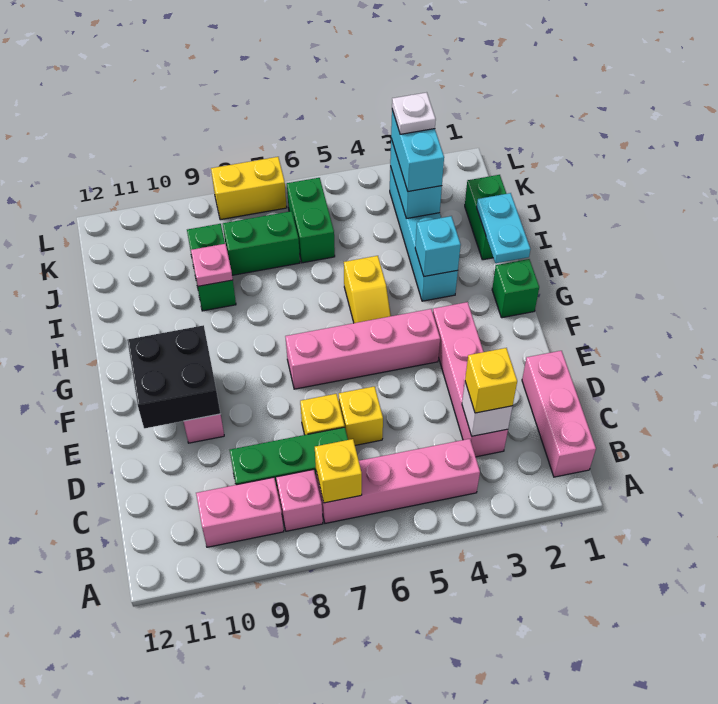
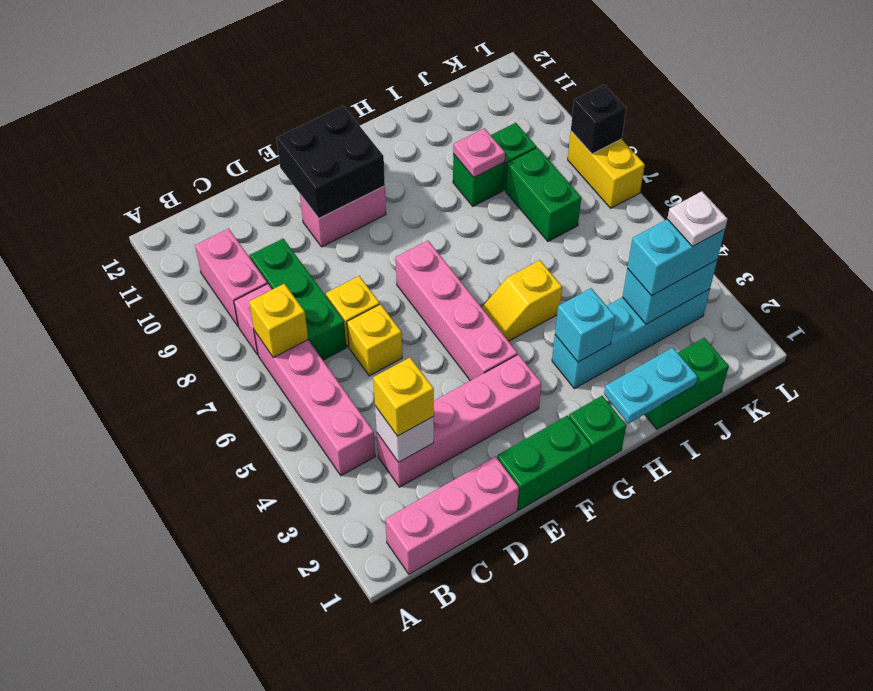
green 1x2 brick [287,178,335,263] -> green 1x2 brick moved to [497,416,591,510]
none -> black 1x1 brick [571,85,626,154]

